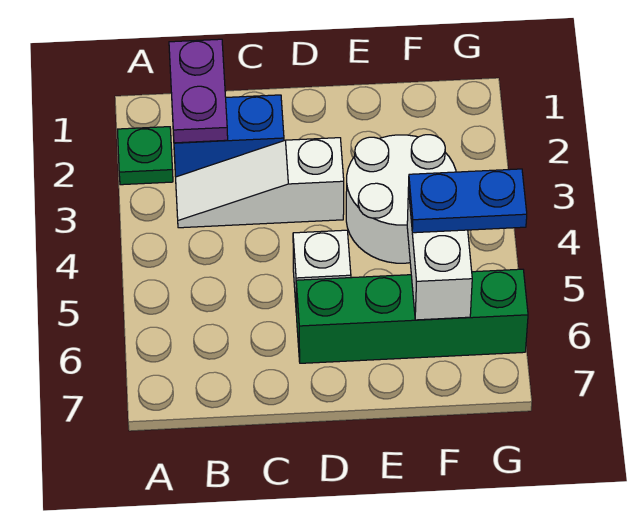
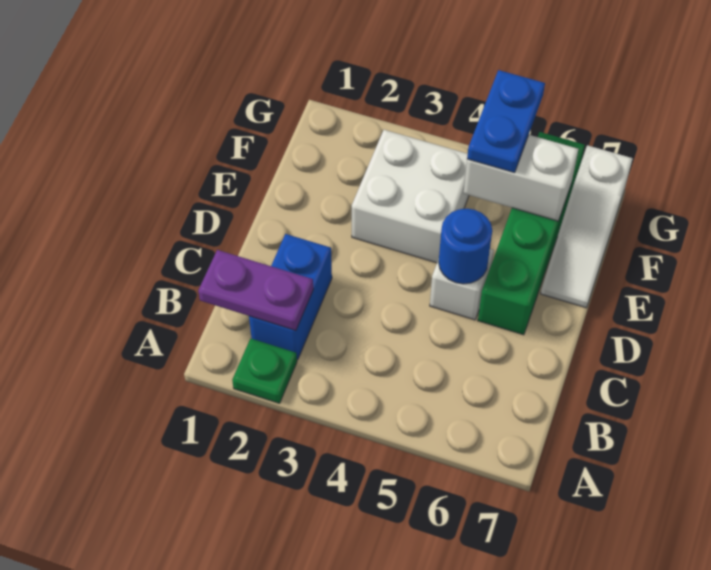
white 1x3 slope [176,138,344,228] -> white 1x3 slope moved to [541,145,633,308]
none -> blue 1x1 round brick [439,209,492,284]
white 2x2 round brick [346,135,456,263] -> white 2x2 brick [352,130,469,263]

